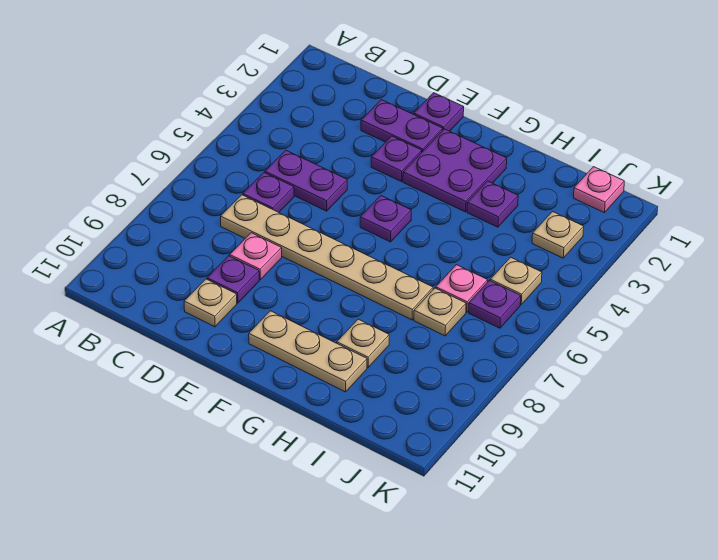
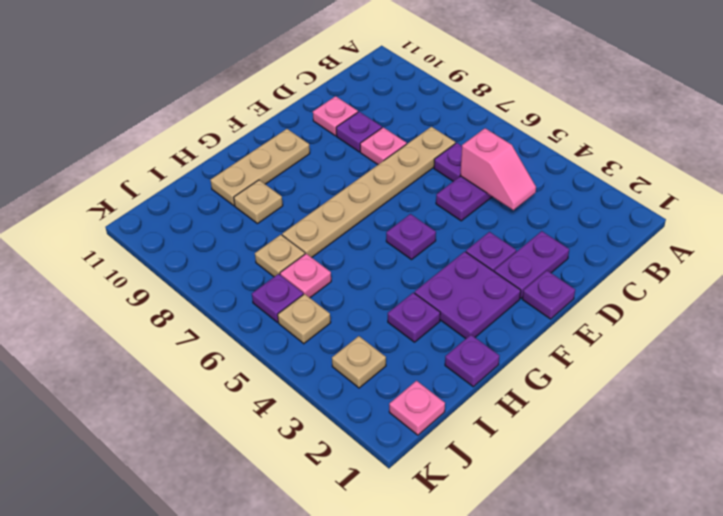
none -> pink 1x2 slope [460,128,536,210]
tan 1x1 plate [184,279,237,327] -> pink 1x1 plate [313,96,358,136]
none -> purple 1x1 plate [445,335,499,387]

